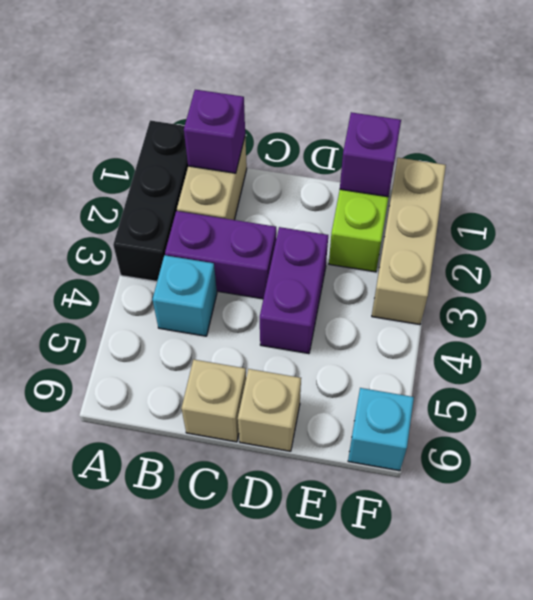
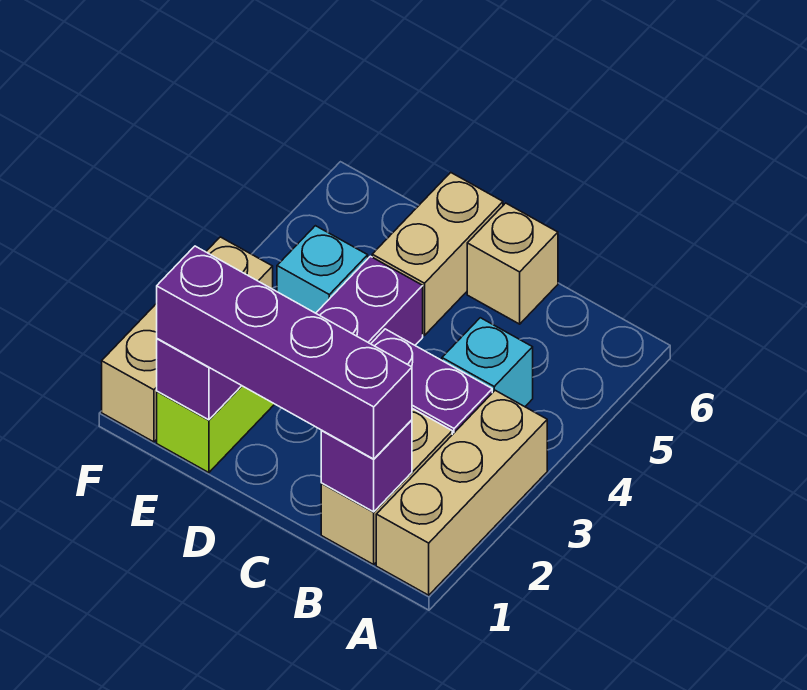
black 1x3 brick [113,120,188,281] -> tan 1x3 brick [376,390,547,595]
none -> purple 1x4 brick [157,246,412,459]
tan 1x1 brick [238,369,301,451] -> tan 1x2 brick [372,172,503,335]
cyan 1x1 brick [348,388,414,471] -> cyan 1x1 brick moved to [277,226,368,313]

